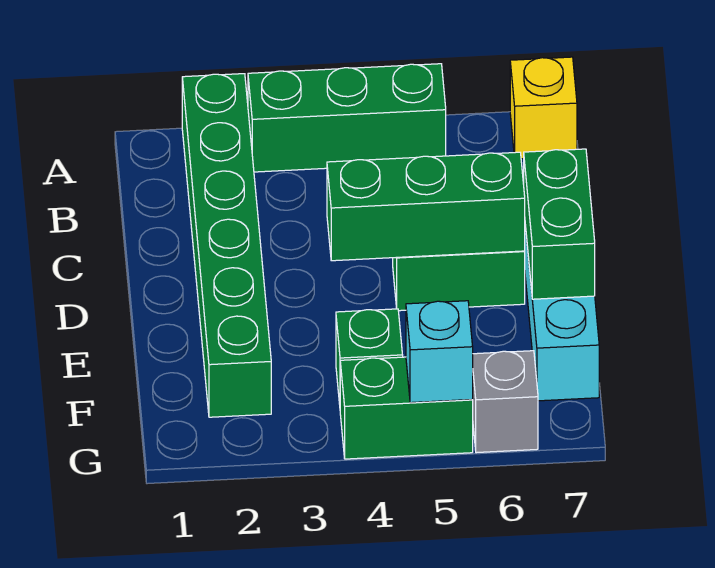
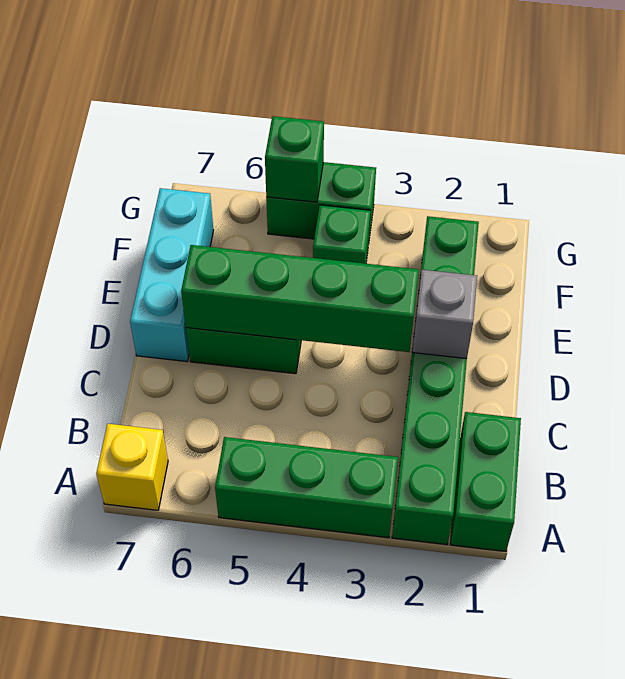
green 1x3 brick [327,152,525,261] -> green 1x4 brick [181,245,419,352]
green 1x2 brick [524,149,595,299] -> green 1x2 brick moved to [450,412,521,552]
cyan 1x1 brick [406,301,473,403] -> green 1x1 brick [265,116,324,202]
grey 1x1 brick [473,351,538,453] -> grey 1x1 brick moved to [412,270,477,359]

